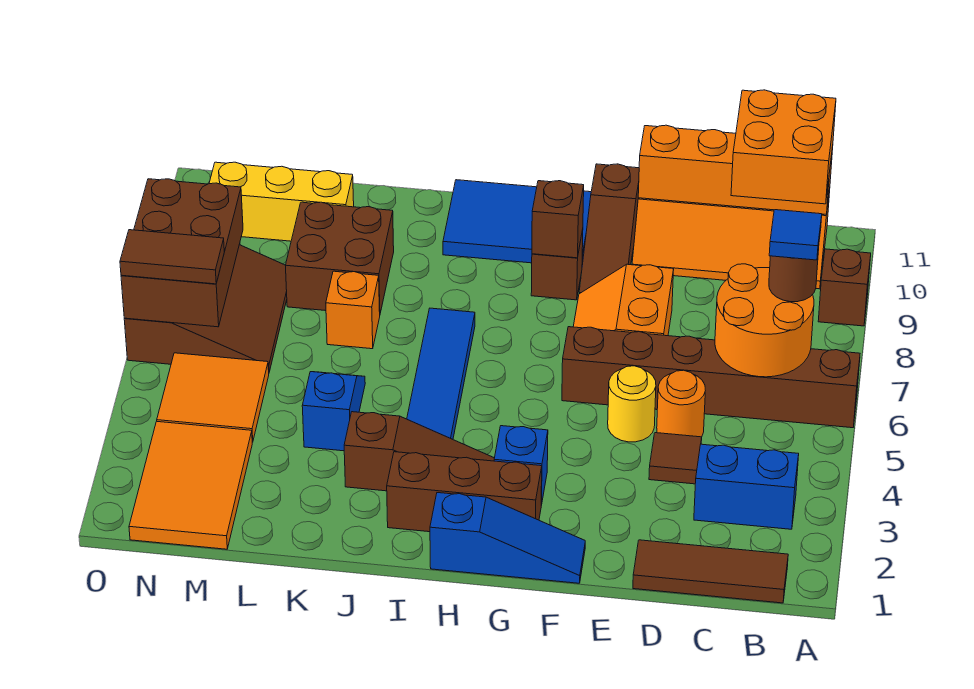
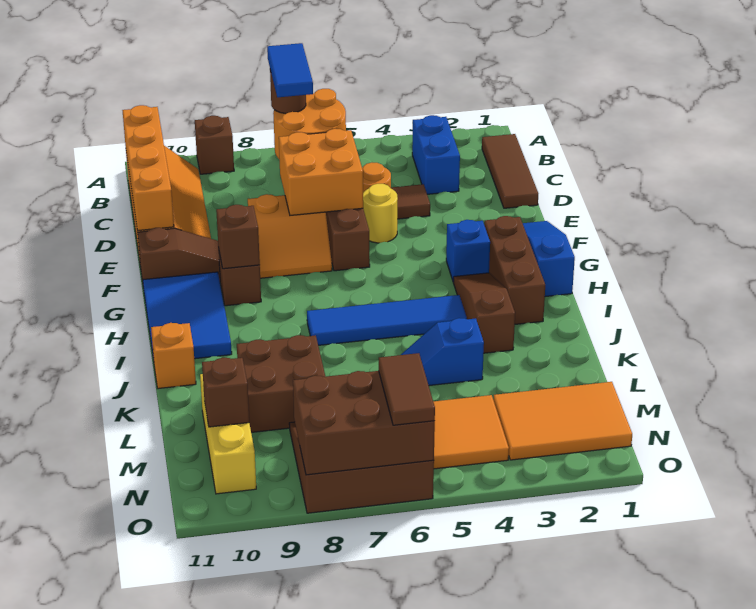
blue 1x1 tile [769,210,822,260] -> blue 1x2 tile [267,43,313,97]
orange 2x2 brick [731,90,836,204] -> orange 2x2 brick moved to [279,129,363,215]
orange 1x1 brick [326,271,380,349] -> orange 1x1 brick moved to [151,323,196,389]
none -> brown 1x1 brick [202,358,249,427]

